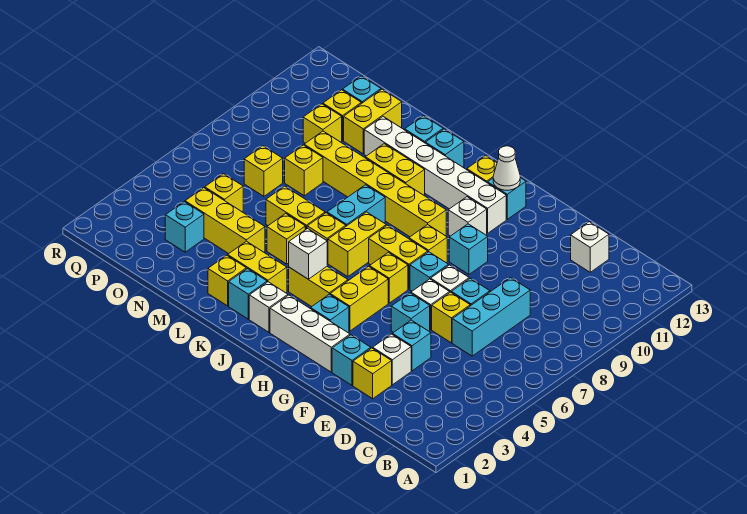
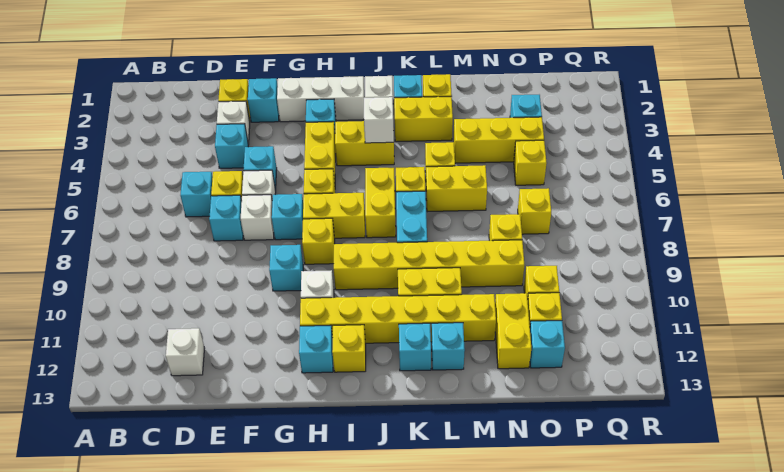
cyan 1x3 brick [452,278,530,356] -> cyan 1x1 brick [181,172,213,217]
white 1x6 brick [364,117,506,233] -> yellow 1x6 brick [300,294,496,343]
white 1x1 cone [493,146,520,190] -> none

